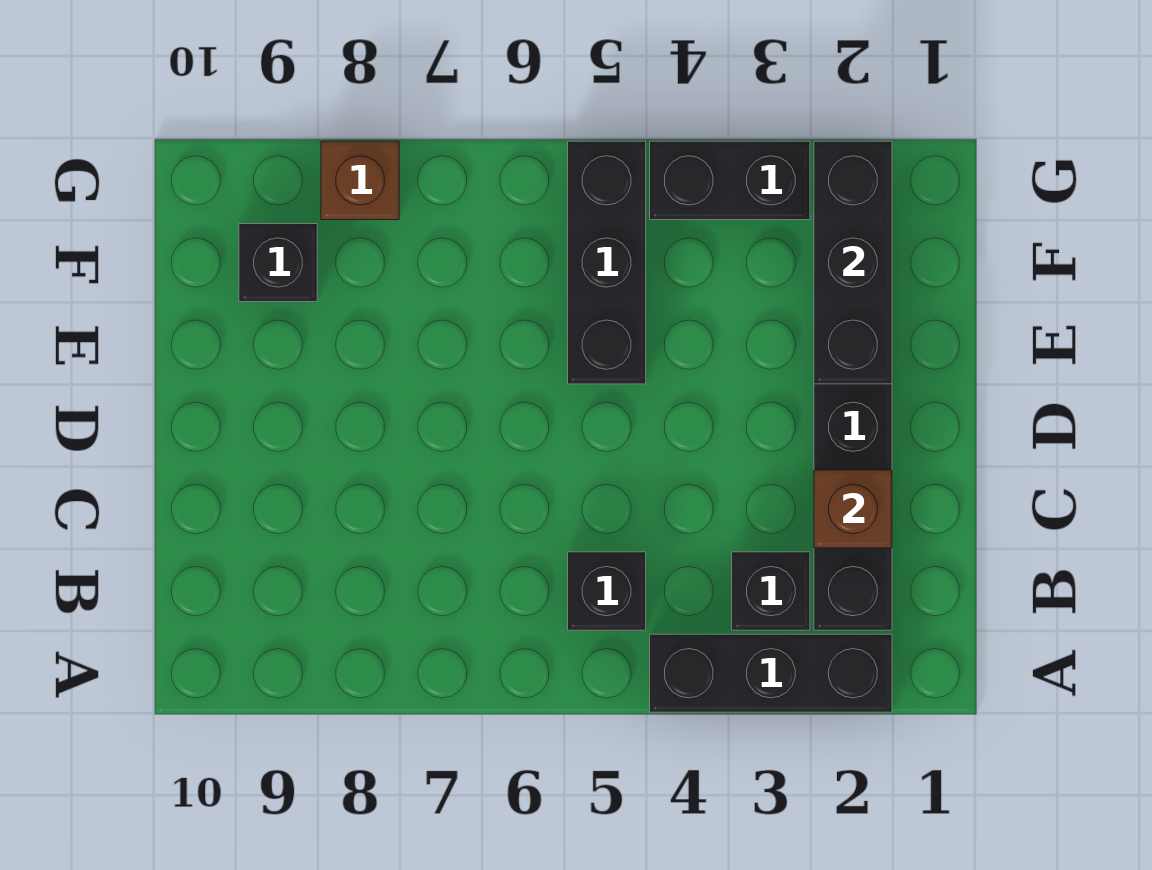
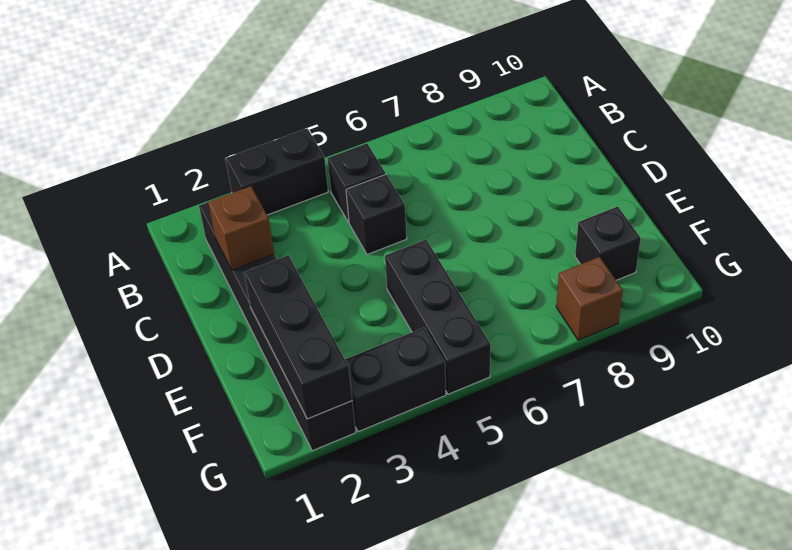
black 1x3 brick [650,634,892,712] -> black 1x2 brick [226,128,328,215]
black 1x1 brick [732,552,810,630] -> black 1x1 brick moved to [346,174,407,255]

